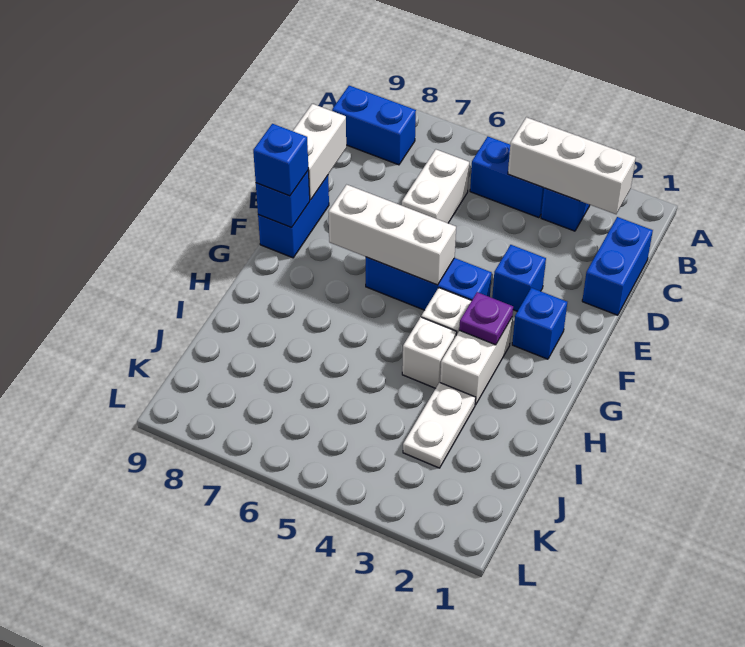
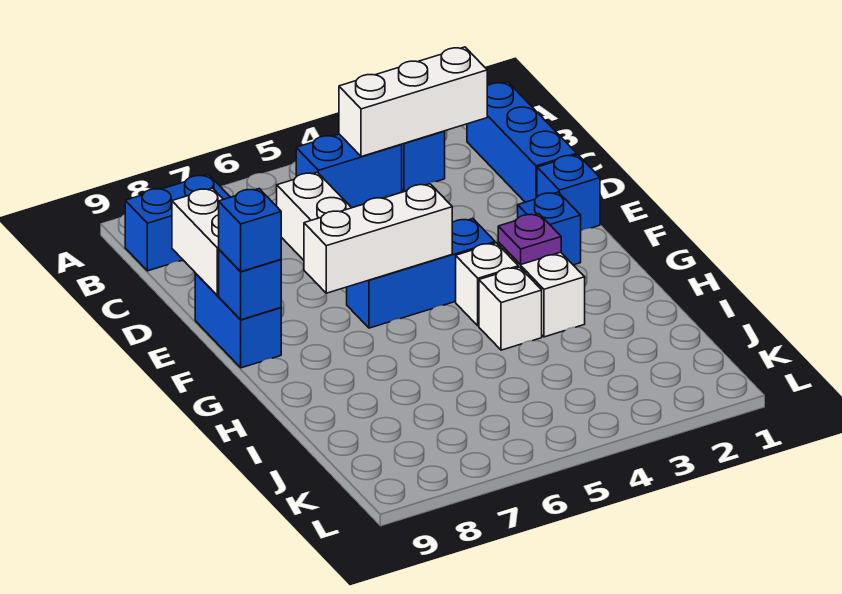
blue 1x2 brick [582,217,653,315] -> blue 1x3 brick [467,82,577,202]
blue 1x1 brick [492,245,546,311] -> blue 1x1 brick moved to [537,155,600,231]
white 1x2 plate [403,383,476,468] -> none

